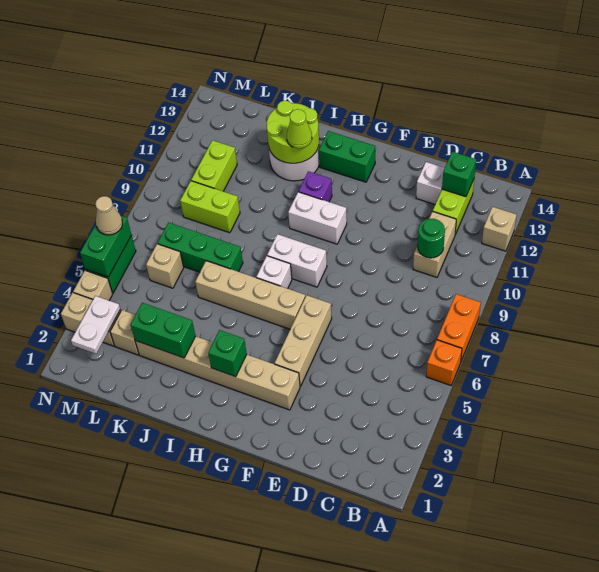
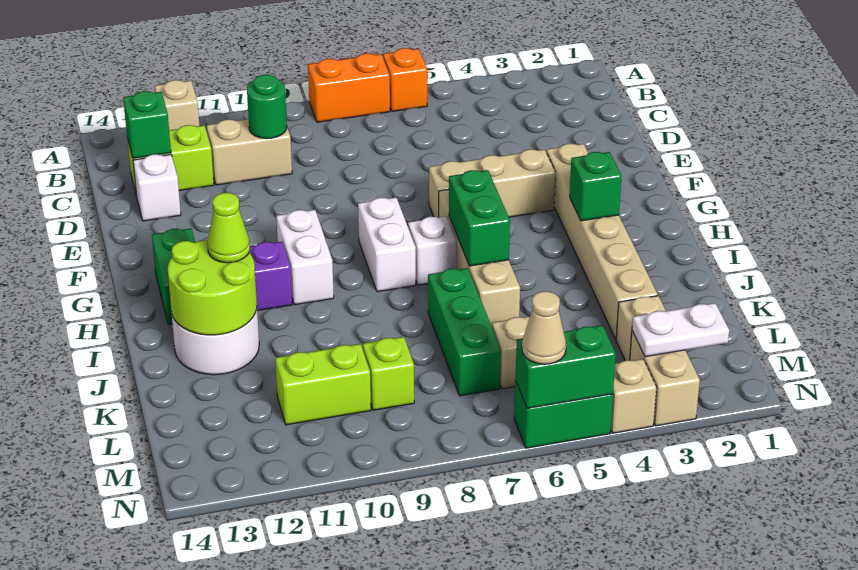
green 1x2 brick [131,303,195,358] -> green 1x2 brick moved to [449,170,510,266]
lime 1x2 brick [180,181,240,233] -> lime 1x1 brick [363,337,414,410]

